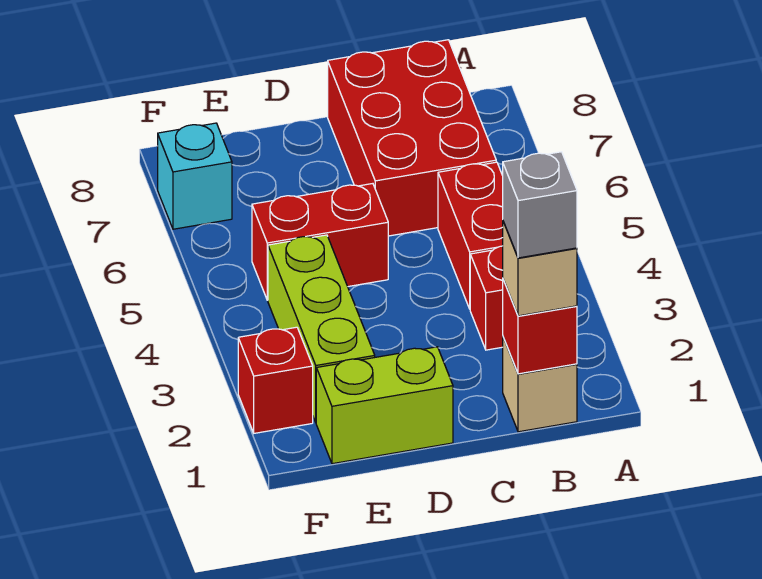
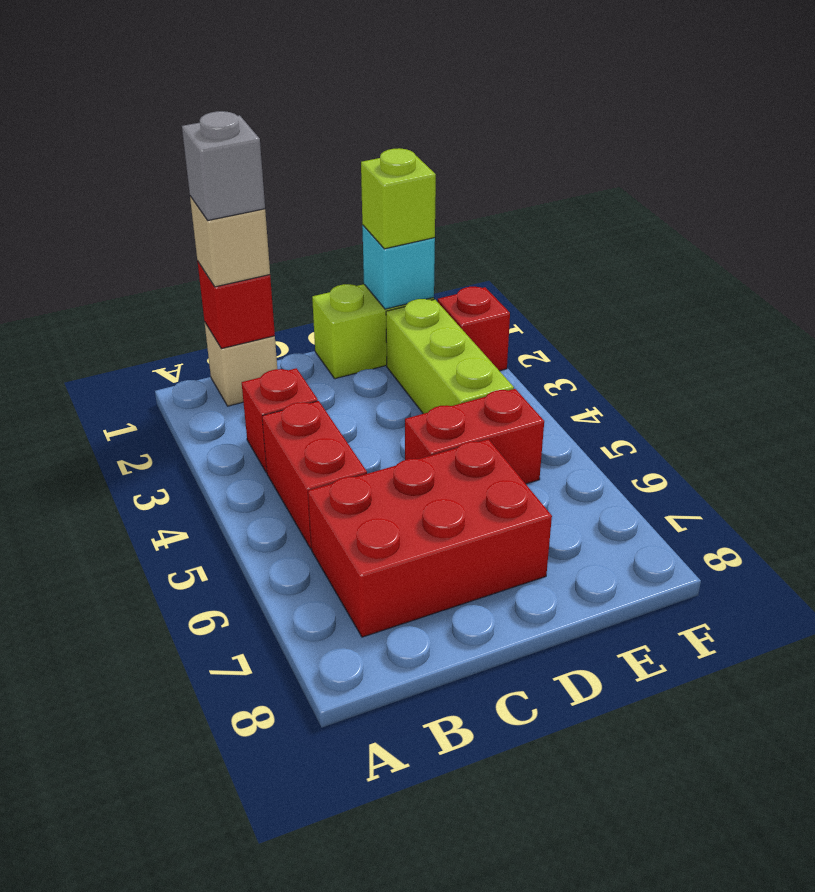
red 2x3 brick [328,40,496,236] -> red 2x3 brick turned to [308,439,552,637]
none -> lime 1x1 brick [361,148,436,249]
cyan 1x1 brick [158,123,232,229] -> cyan 1x1 brick moved to [362,225,435,309]

